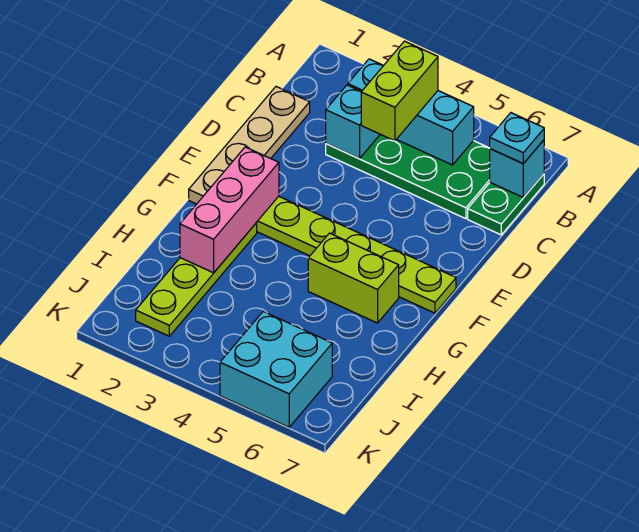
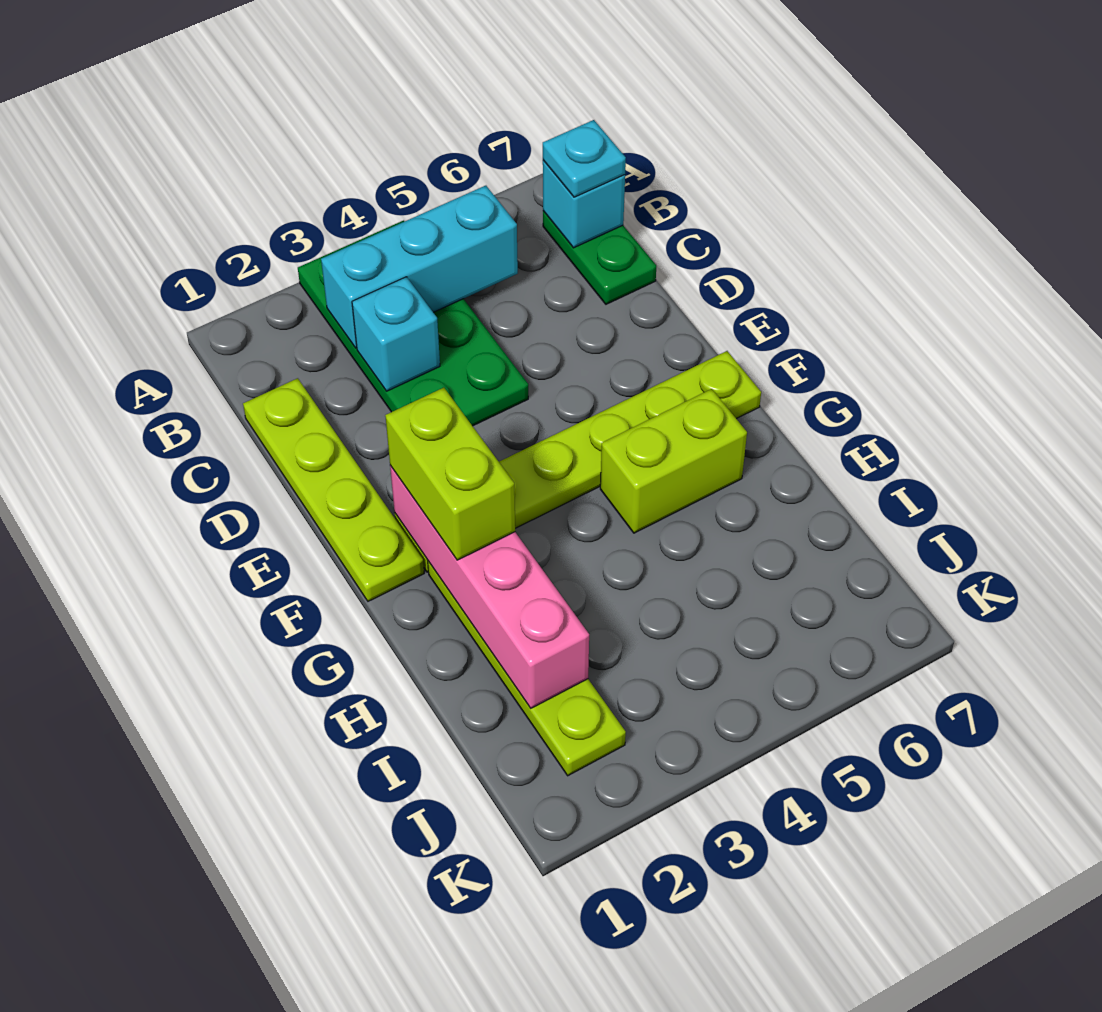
green 2x4 plate [326,134,490,219] -> green 2x4 plate turned to [298,220,528,426]
lime 1x2 brick [361,41,438,141] -> lime 1x2 brick moved to [385,388,515,560]
tan 1x4 plate [189,87,310,204] -> lime 1x4 plate [243,378,424,601]
pink 1x3 brick [180,147,279,273] -> pink 1x4 brick [390,465,589,708]
cyan 2x2 brick [220,311,332,427] -> none

